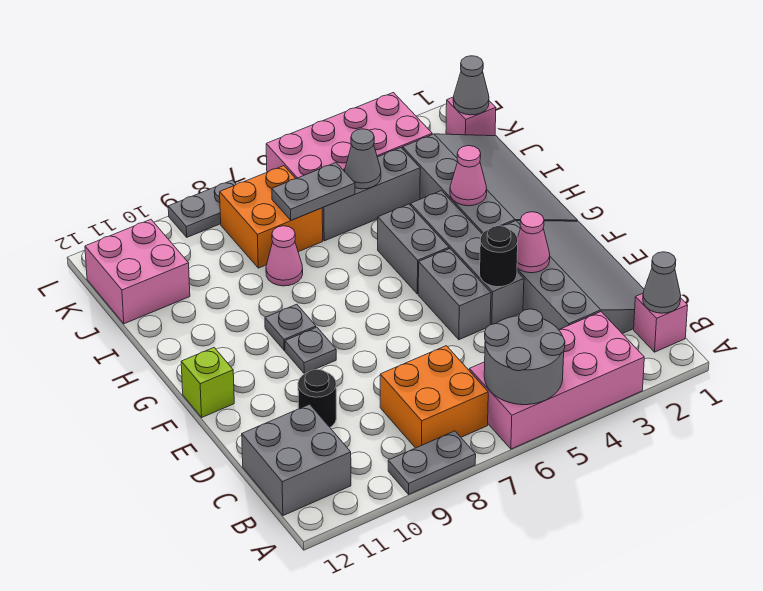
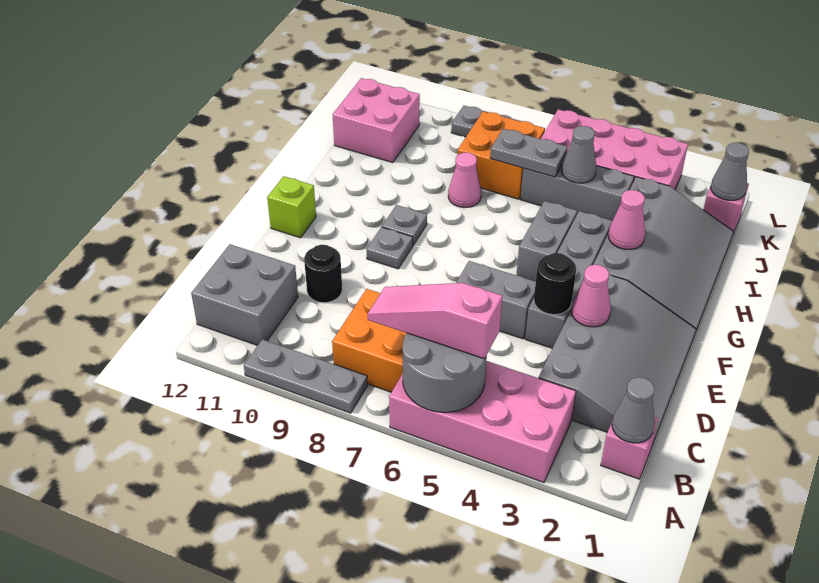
grey 1x2 plate [388,431,476,495] -> grey 1x3 plate [244,339,368,413]
none -> pink 1x3 slope [368,283,502,359]
grey 1x2 brick [418,249,491,340] -> grey 1x2 brick turned to [456,261,536,339]

